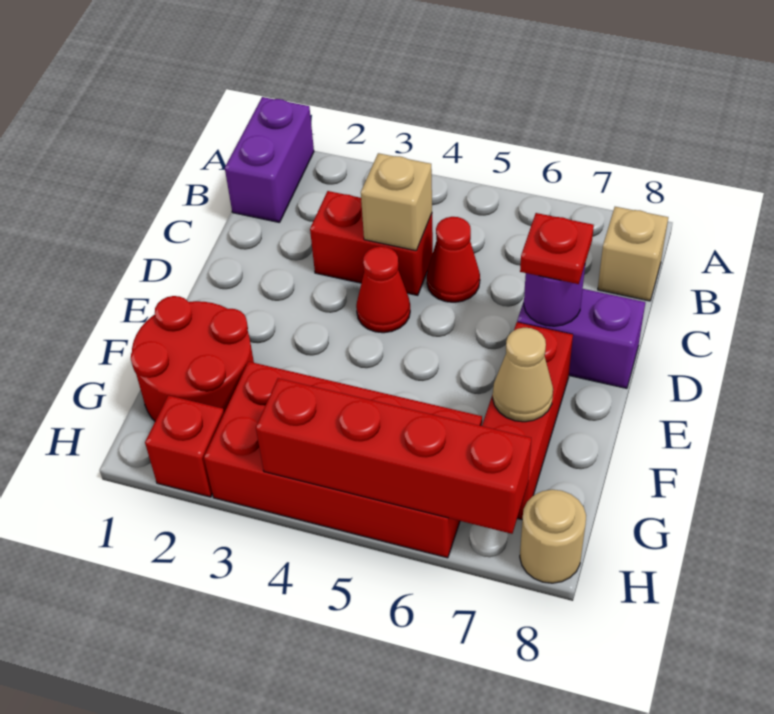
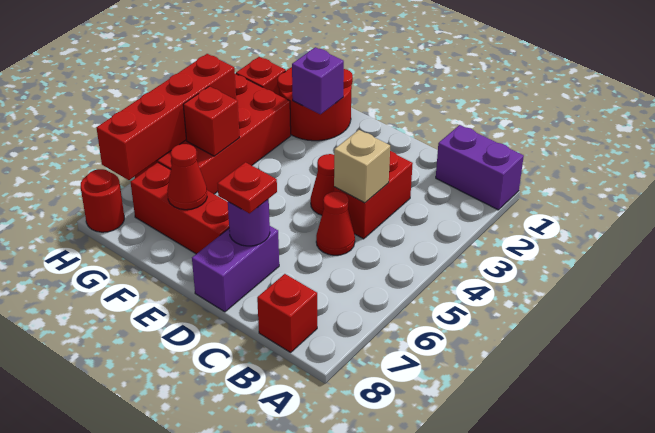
tan 1x1 brick [598,207,668,301] -> red 1x1 brick [257,274,317,352]
none -> purple 1x1 brick [292,47,344,114]
tan 1x1 cone [493,328,553,422] -> red 1x1 cone [167,144,207,210]
none -> red 1x1 brick [183,86,240,156]
tan 1x1 round brick [520,490,586,583] -> red 1x1 round brick [81,169,124,232]

